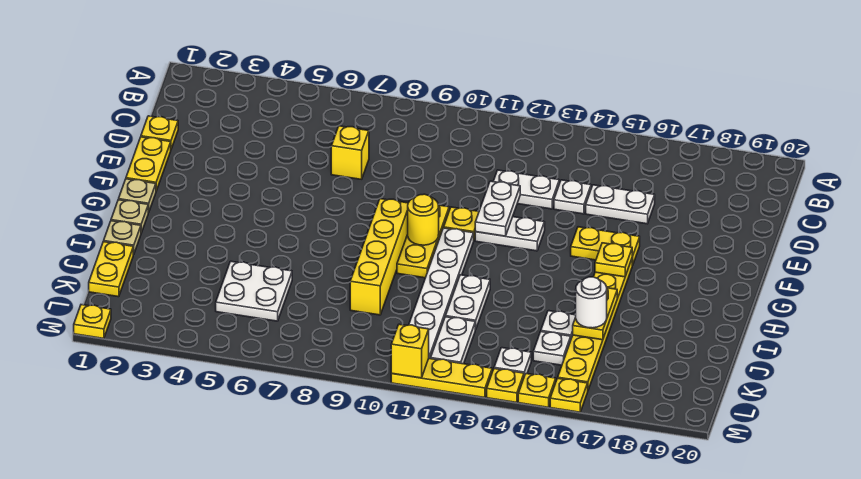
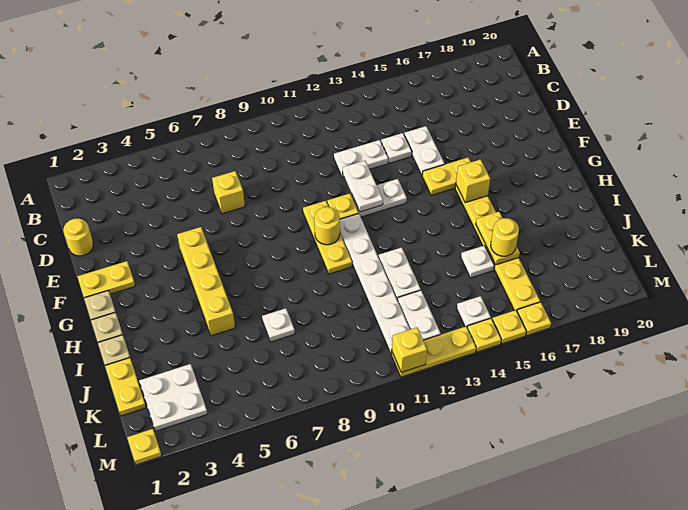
yellow 1x1 plate [141,116,178,149] -> yellow 1x1 round brick [63,219,93,256]
white 1x2 plate [586,185,655,224] -> white 1x2 plate turned to [404,126,445,175]
yellow 1x2 plate [126,137,171,191] -> yellow 1x2 plate turned to [77,261,135,298]
yellow 1x4 brick [350,199,408,315] -> yellow 1x4 brick moved to [177,227,235,336]
yellow 1x1 plate [595,243,632,277] -> yellow 1x1 brick [456,159,490,203]
white 2x2 plate [216,261,292,321] -> white 2x2 plate moved to [139,364,207,431]
white 1x1 round brick [575,277,607,328] -> yellow 1x1 round brick [491,218,519,256]
white 1x1 plate [533,332,571,365] -> white 1x1 plate moved to [262,308,295,342]

